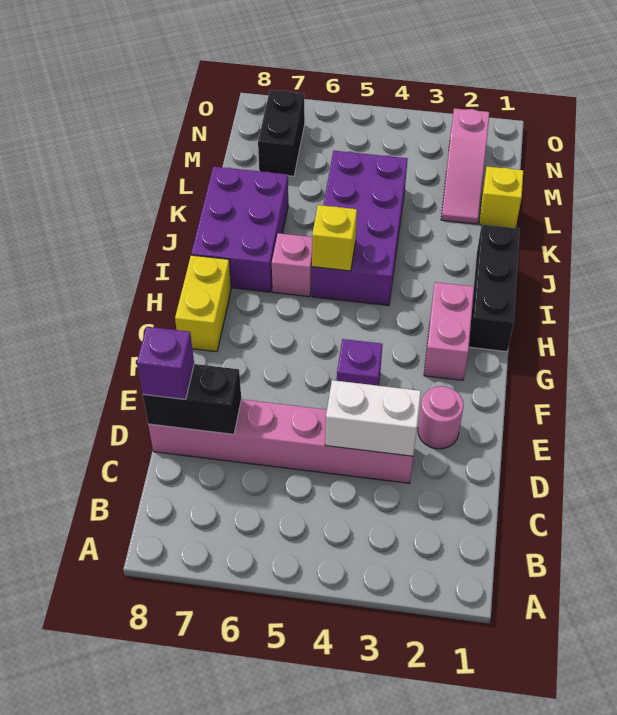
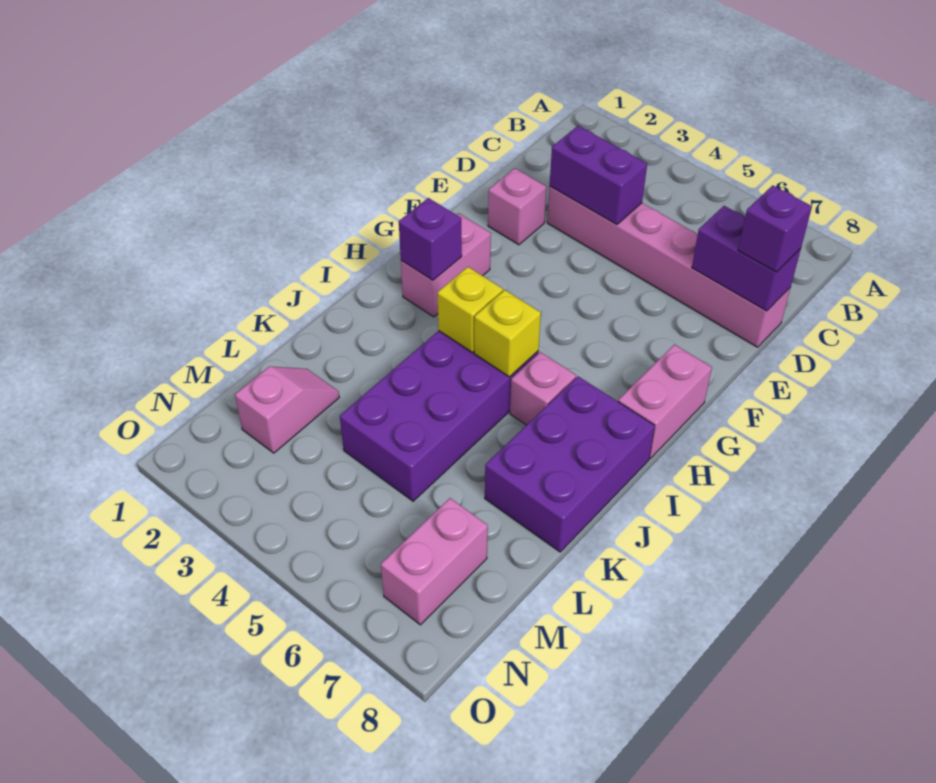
white 1x2 brick [325,380,421,456] -> purple 1x2 brick [550,126,647,224]
black 1x2 brick [143,364,241,434] -> purple 1x2 brick [692,206,801,311]
pink 1x1 round brick [418,386,464,449] -> pink 1x1 brick [488,168,547,245]
purple 1x1 brick [337,339,383,386] -> purple 1x1 brick moved to [399,198,462,280]
yellow 1x2 brick [175,255,231,352] -> pink 1x2 brick [618,345,712,458]
black 1x3 brick [469,225,520,352] -> none
yellow 1x1 brick [479,166,523,228] -> yellow 1x1 brick moved to [438,267,503,353]
pink 1x3 slope [441,108,489,224] -> pink 1x2 slope [235,367,339,453]
black 1x2 brick [258,90,305,176] -> pink 1x2 brick [381,498,488,625]

